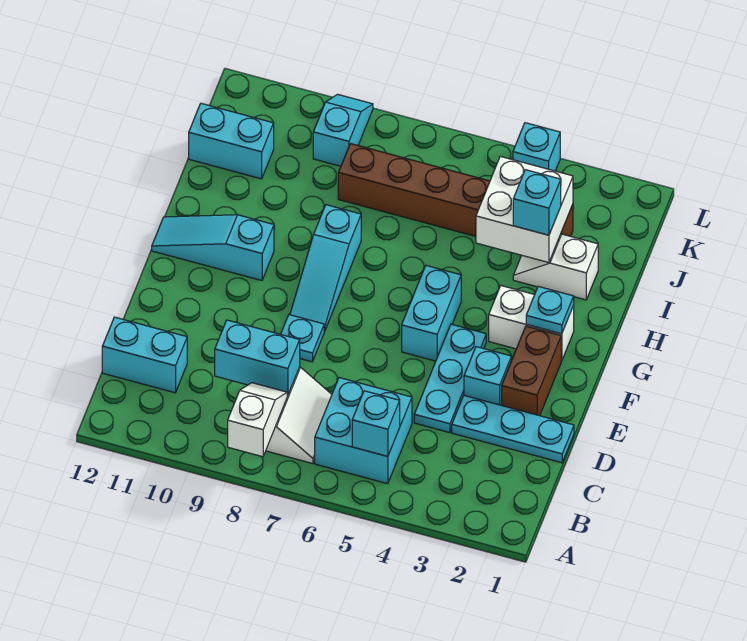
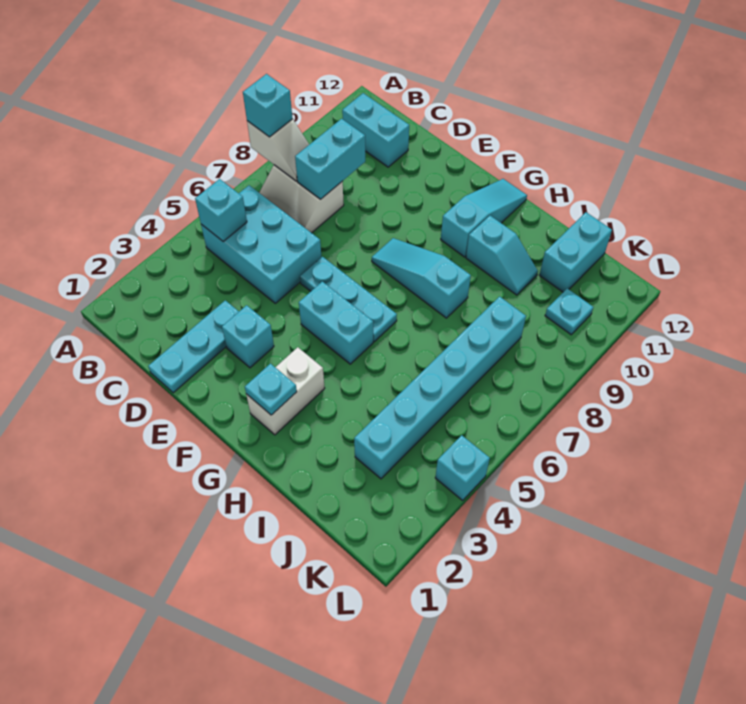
cyan 2x2 brick [315,378,412,484] -> cyan 2x3 brick [201,185,321,303]
cyan 1x2 brick [102,317,187,393] -> cyan 1x2 brick turned to [342,93,409,167]
cyan 1x3 plate [414,324,486,433] -> cyan 1x3 plate moved to [300,257,397,342]
brown 1x2 brick [502,326,561,416] -> none
cyan 1x1 plate [281,315,324,362] -> cyan 1x1 plate moved to [545,288,593,335]
white 1x2 slope [513,234,598,300] -> none
white 2x2 brick [476,156,573,263] -> none
cyan 1x1 brick [513,170,561,235] -> cyan 1x1 brick moved to [243,74,292,137]
brown 1x6 brick [338,144,573,236] -> cyan 1x6 brick [354,296,526,479]
cyan 1x2 slope [313,94,373,166] -> cyan 1x2 slope moved to [466,216,538,295]

